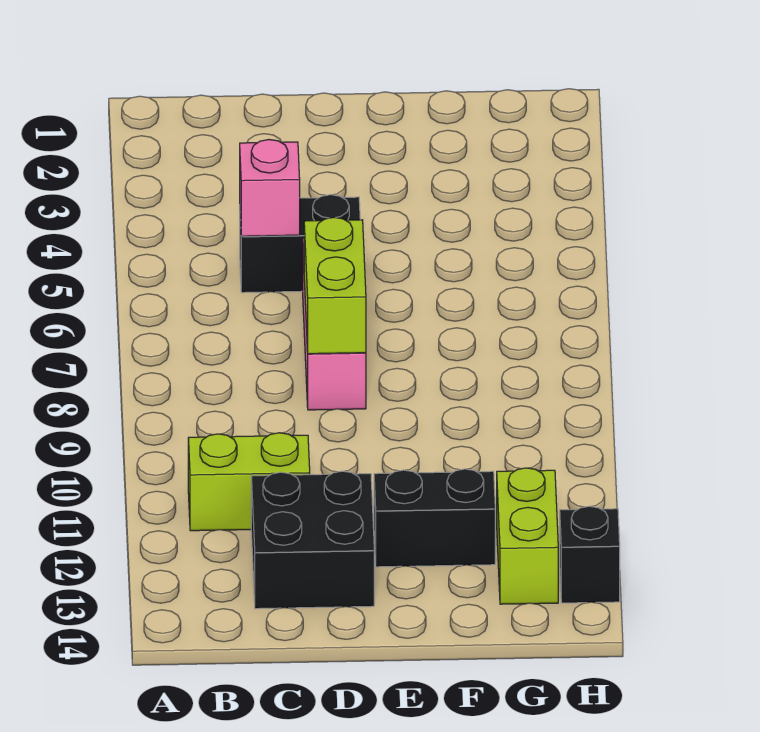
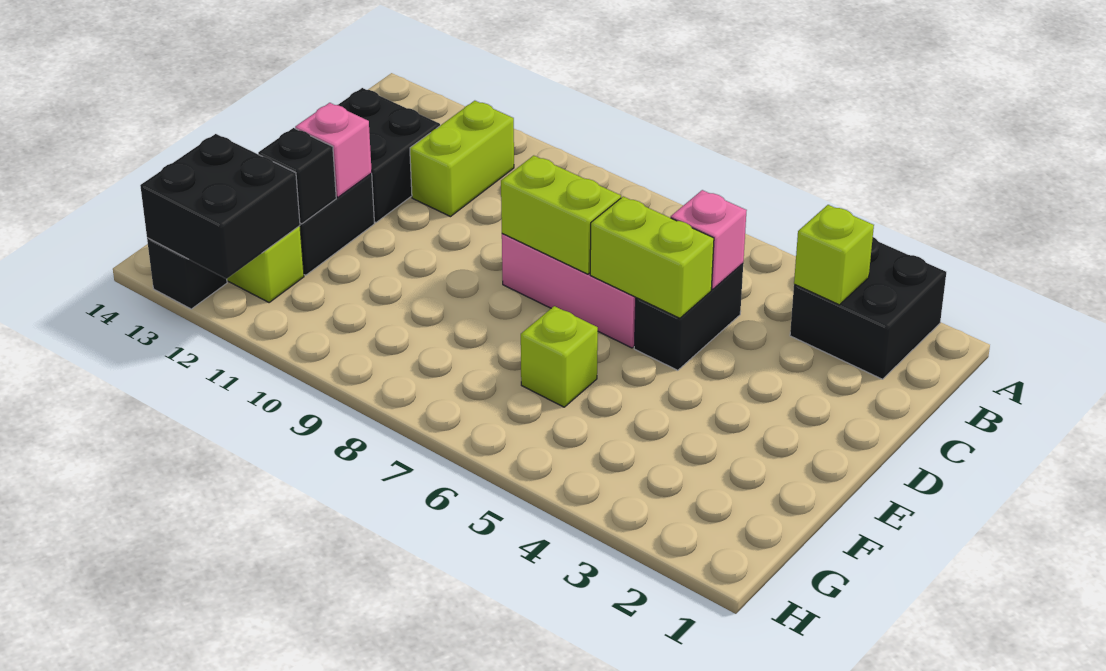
none -> black 2x2 brick [790,237,946,379]
none -> lime 1x1 brick [794,205,874,305]
none -> lime 1x2 brick [590,196,714,318]
none -> pink 1x1 brick [295,103,372,197]
none -> lime 1x1 brick [521,306,598,407]
none -> black 1x1 brick [258,128,336,224]
none -> black 2x2 brick [140,134,300,279]

